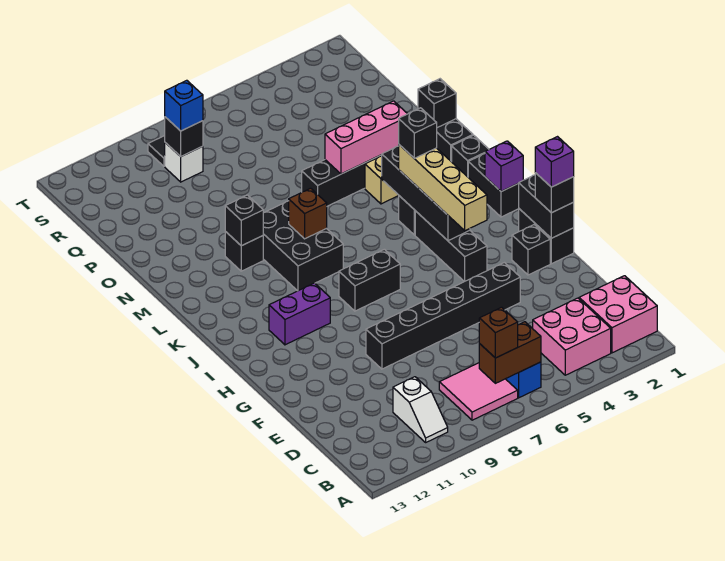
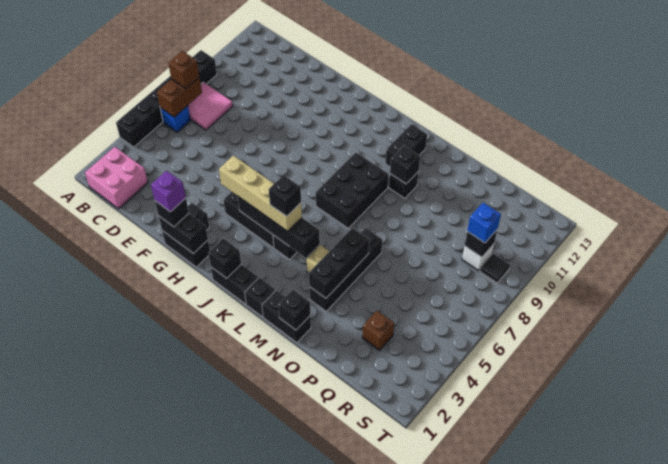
pink 2x2 brick [533,298,611,375] -> none
white 1x2 slope [393,377,448,442] -> none
black 1x6 brick [366,263,520,369] -> black 1x6 brick moved to [116,50,217,147]
black 1x2 brick [339,249,400,311] -> black 1x2 brick moved to [385,124,427,167]
purple 1x2 brick [269,283,330,345] -> none
purple 1x1 brick [485,141,523,192] -> black 1x1 brick [208,239,241,278]
black 2x3 brick [263,201,343,291] -> black 2x3 brick turned to [316,153,388,228]
brown 1x1 brick [289,188,327,239] -> brown 1x1 brick moved to [362,311,394,350]
pink 1x3 brick [325,101,407,174] -> black 1x3 brick [309,228,369,298]

